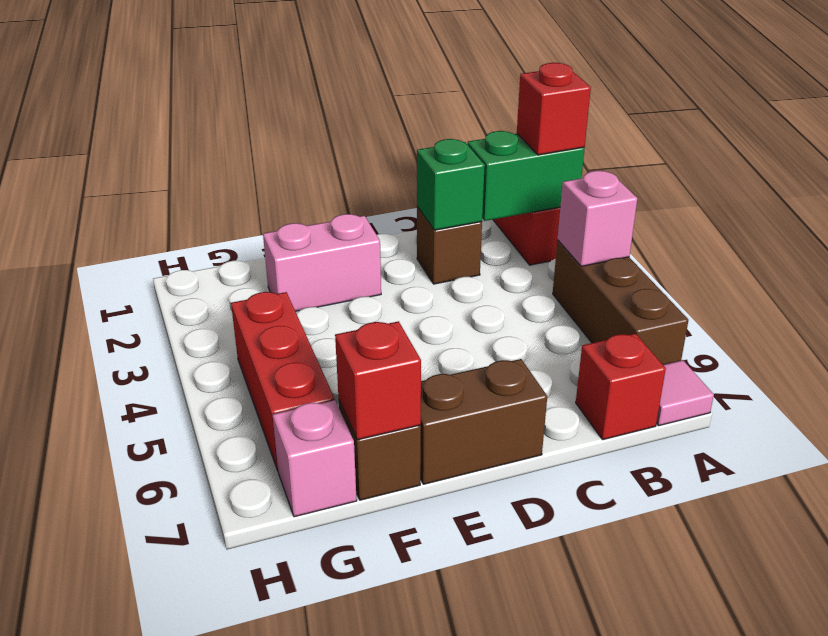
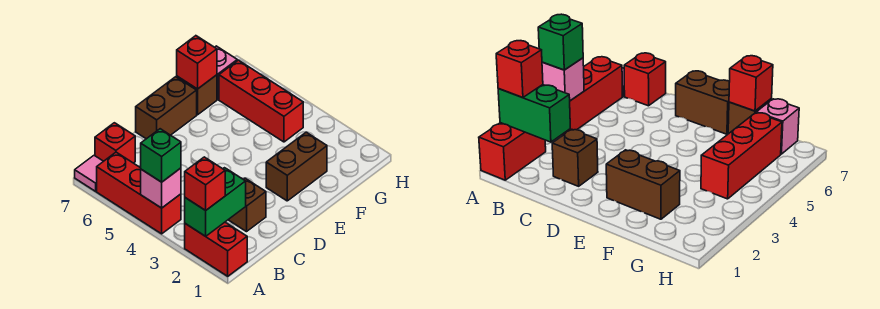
brown 1x3 brick [553,240,688,365] -> red 1x3 brick [97,152,181,234]
green 1x1 brick [417,139,485,230] -> green 1x1 brick moved to [141,129,181,182]
pink 1x2 brick [263,214,381,311] -> brown 1x2 brick [266,132,327,201]

